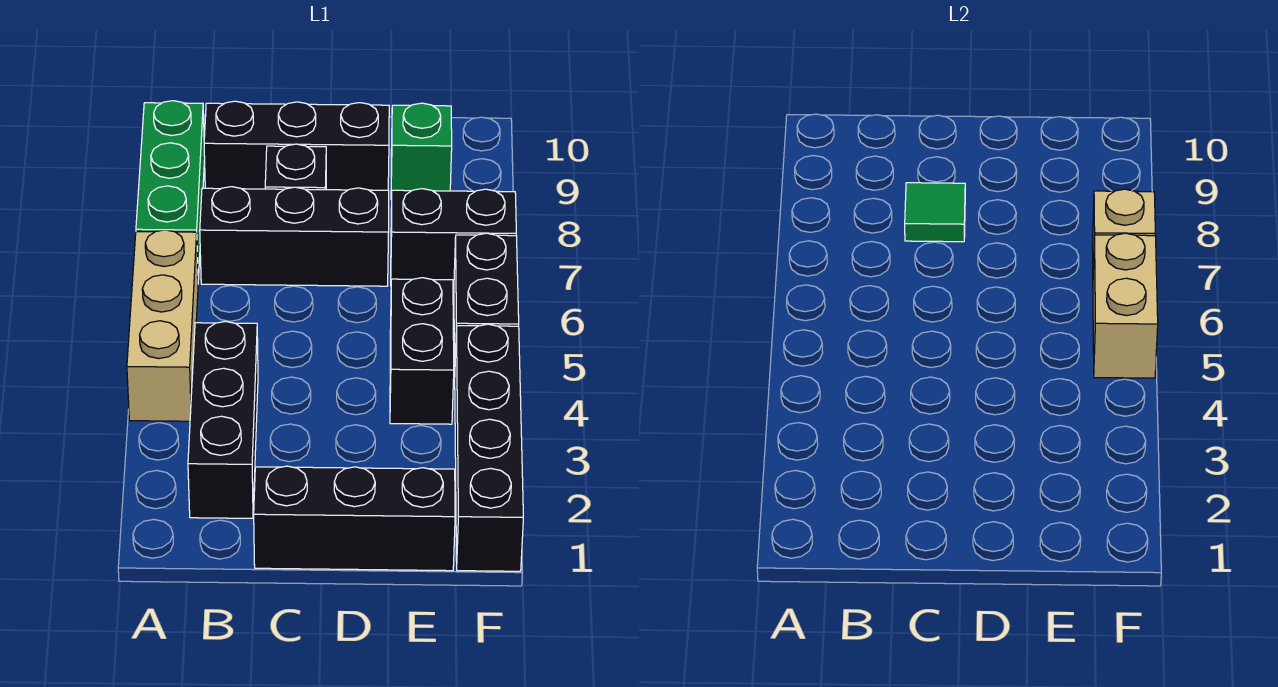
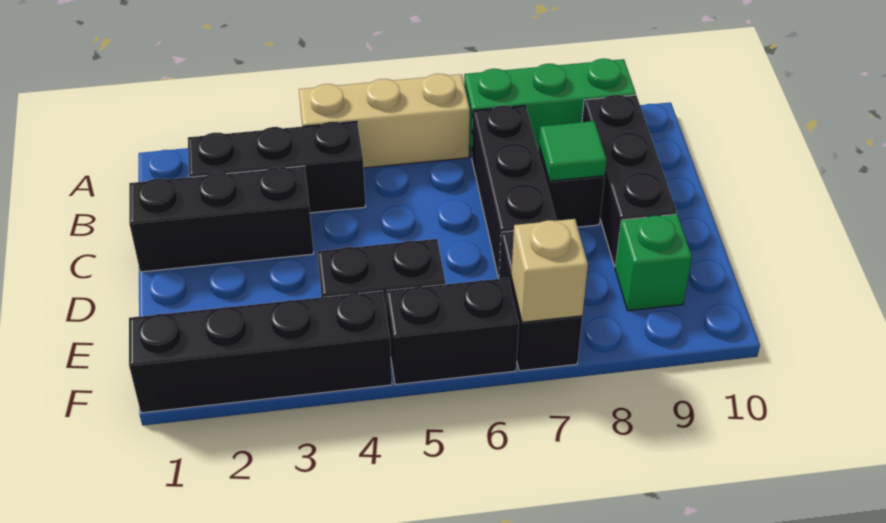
black 1x3 brick [254,466,455,571] -> black 1x3 brick turned to [129,166,314,272]
tan 1x2 brick [1093,233,1158,378] -> none

